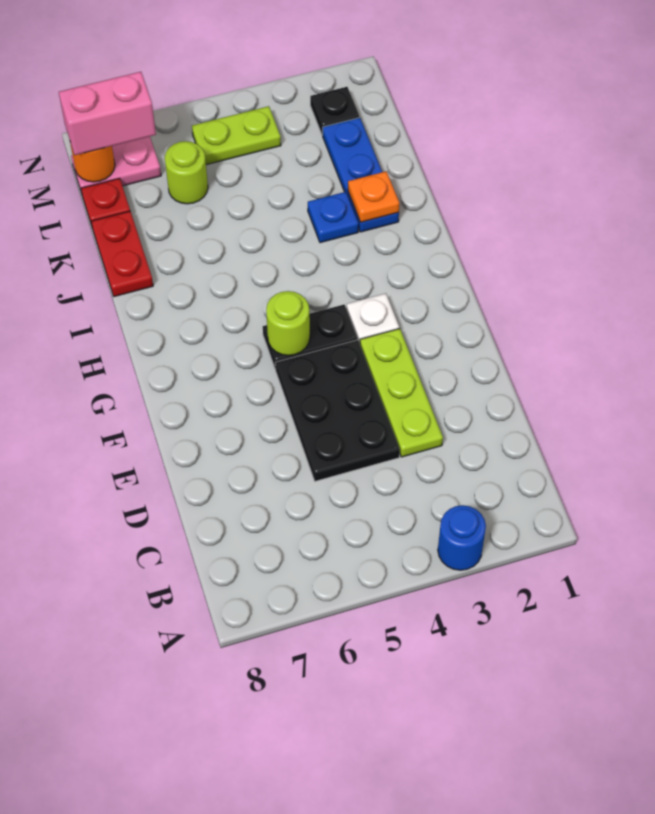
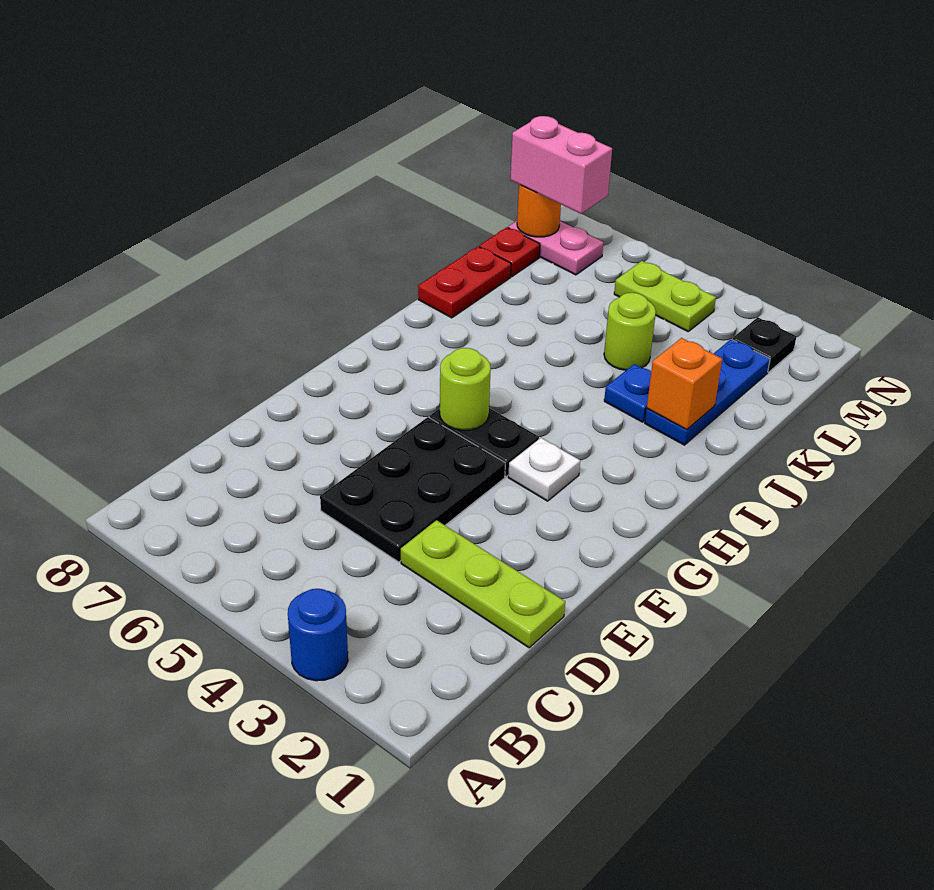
lime 1x3 plate [360,329,443,457] -> lime 1x3 plate turned to [401,520,565,648]
orange 1x1 plate [348,171,399,222] -> orange 1x1 brick [647,338,722,430]
lime 1x1 round brick [165,141,208,204] -> lime 1x1 round brick moved to [604,293,656,370]

